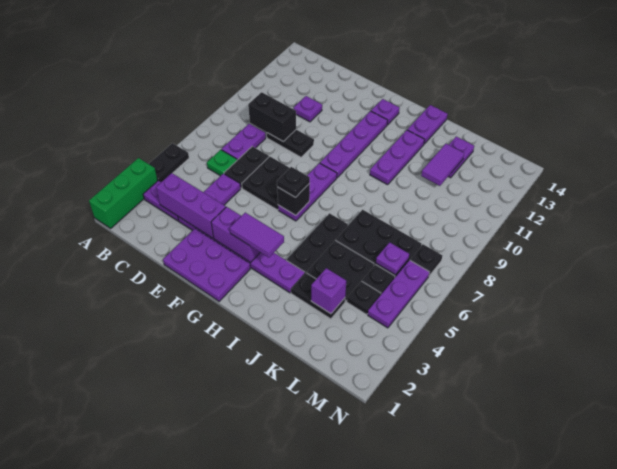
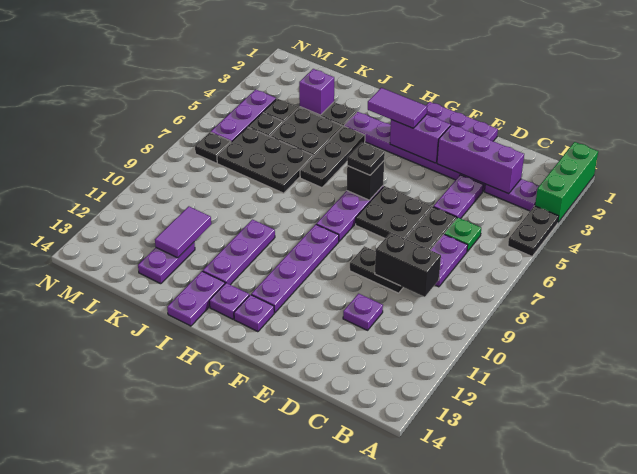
purple 1x1 plate [376,242,409,275] -> purple 1x1 plate moved to [209,283,249,319]

